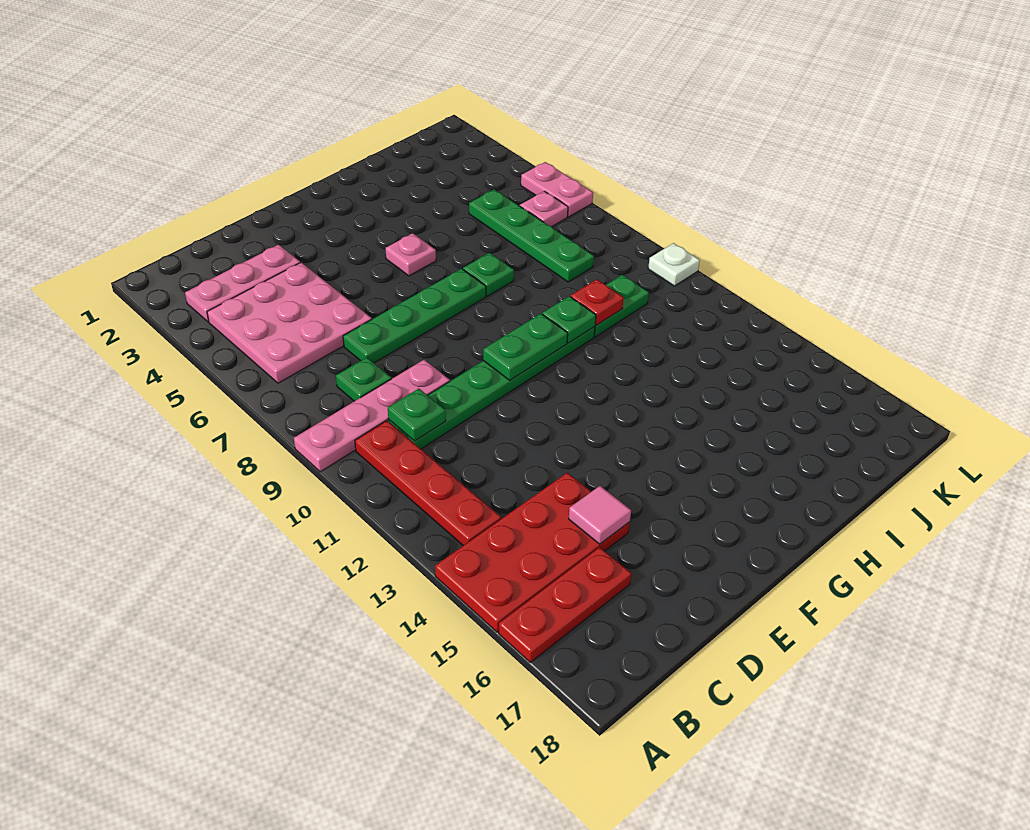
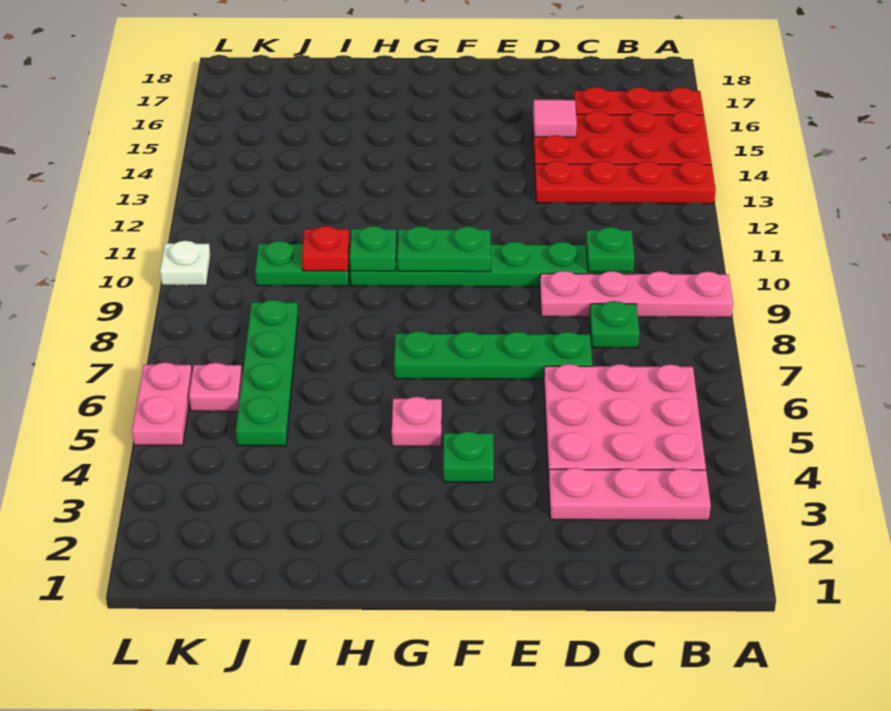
red 1x4 plate [355,421,501,546] -> red 1x4 plate turned to [535,161,716,204]
green 1x1 plate [463,253,514,296] -> green 1x1 plate moved to [443,431,494,482]

